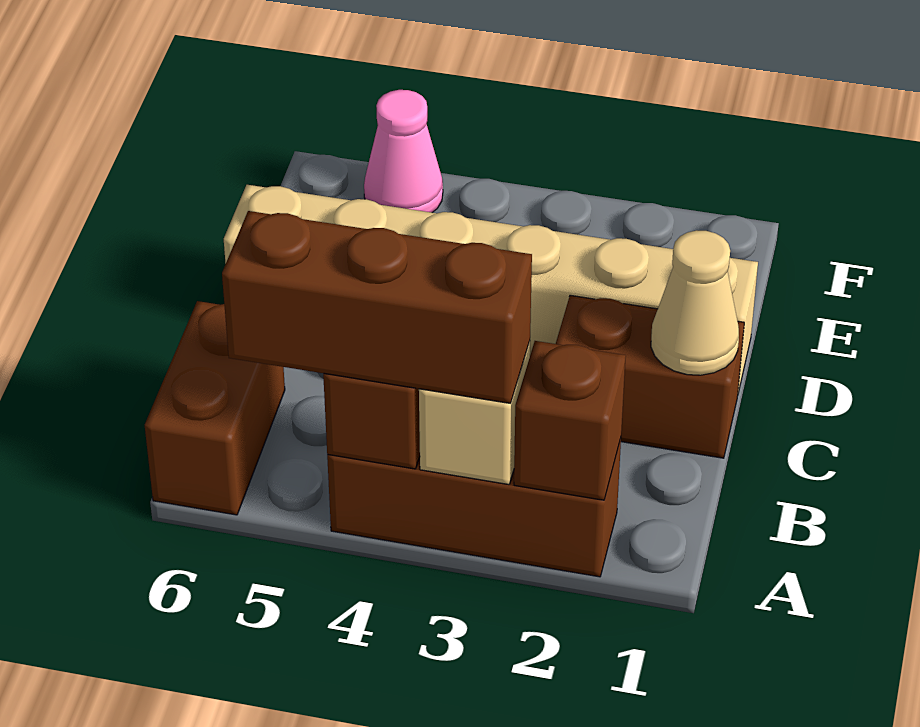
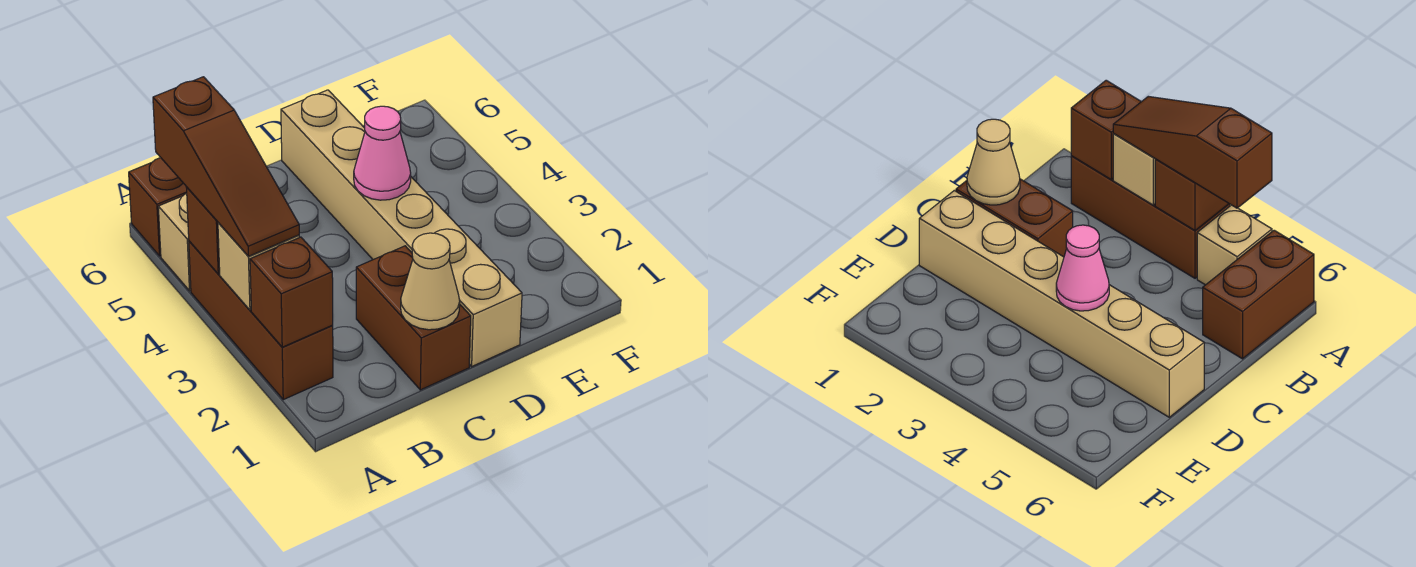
brown 1x3 brick [222,211,532,403] -> brown 1x3 slope [153,77,299,256]
none -> tan 1x1 brick [158,193,191,291]
pink 1x1 cone [364,90,443,213] -> pink 1x1 cone moved to [354,106,411,200]

